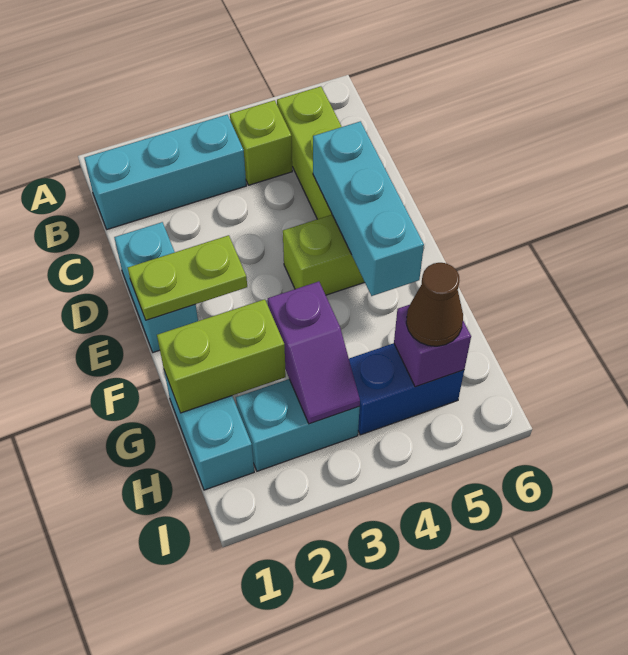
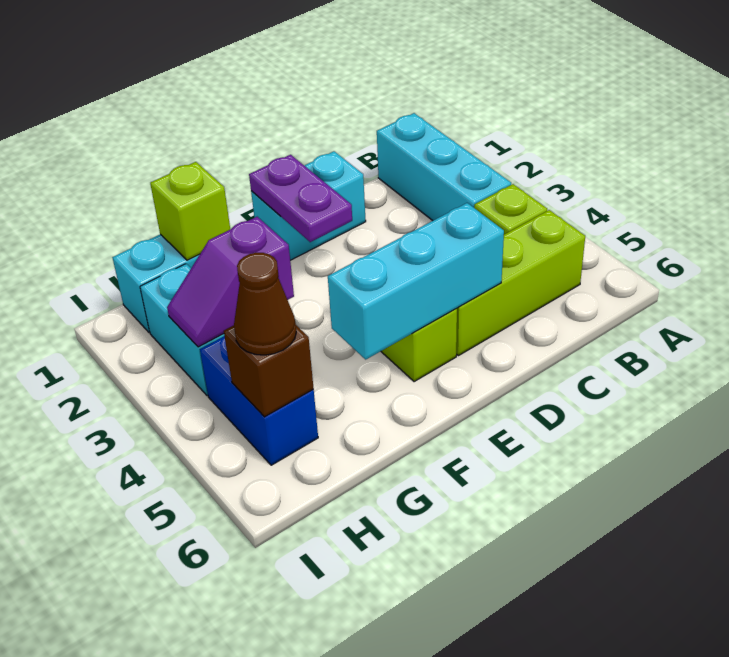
lime 1x2 plate [128,235,247,320] -> purple 1x2 plate [249,155,352,242]
lime 1x2 brick [157,299,286,413] -> lime 1x1 brick [150,162,230,260]
purple 1x1 brick [394,305,471,387] -> brown 1x1 brick [224,325,314,417]

